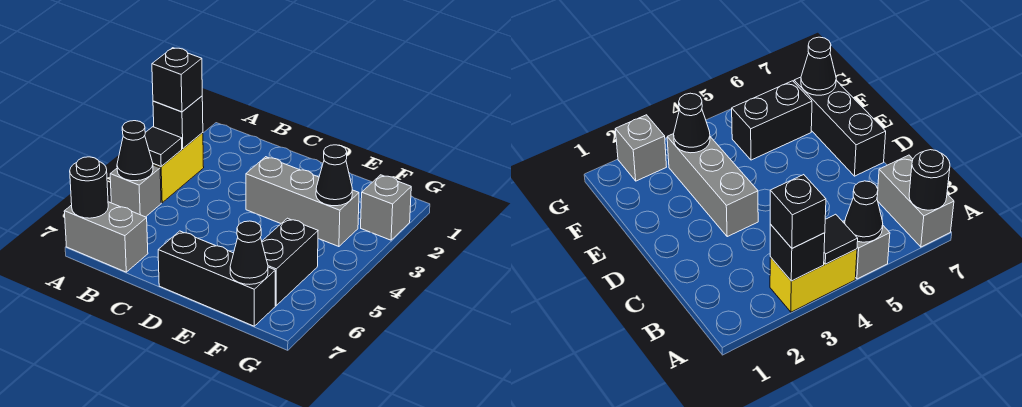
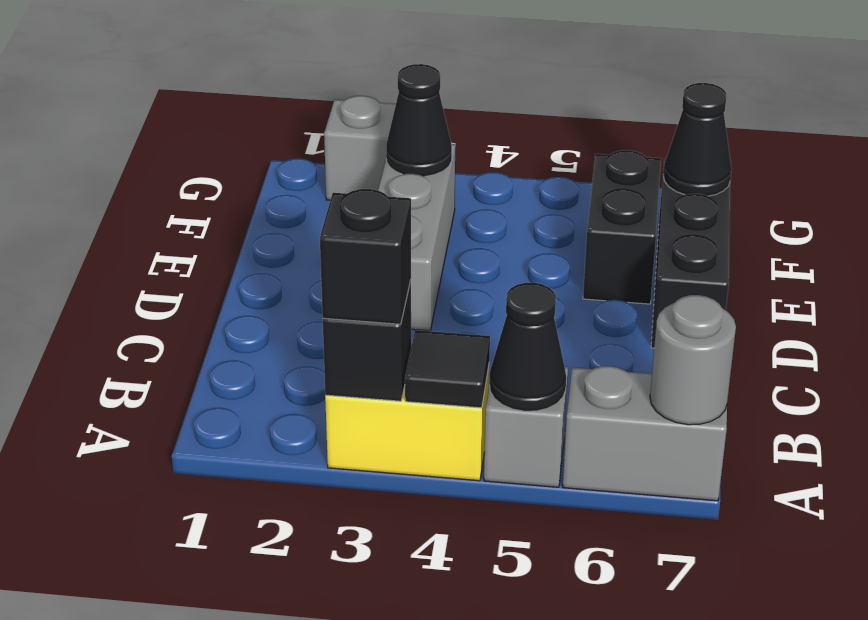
grey 1x2 brick [64,202,148,272] -> grey 1x2 brick turned to [563,366,727,501]
black 1x1 round brick [70,157,108,218] -> grey 1x1 round brick [650,295,736,425]
black 1x2 brick [262,218,318,306] -> black 1x2 brick turned to [583,150,661,304]

